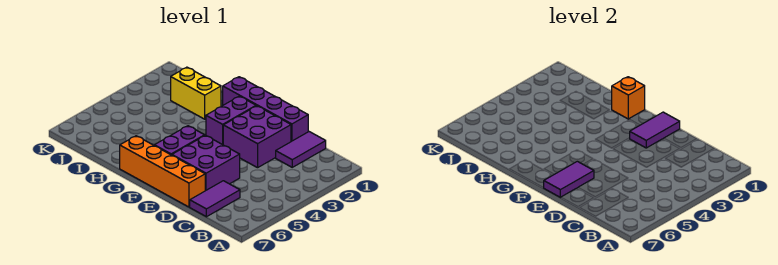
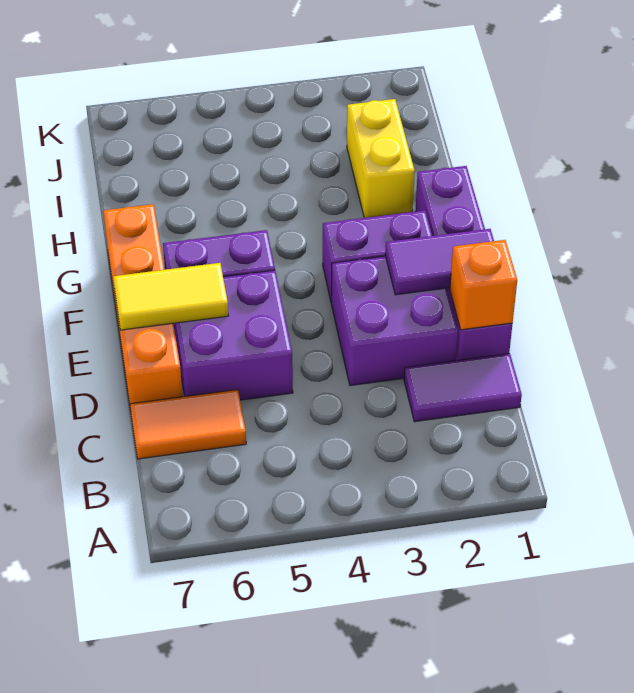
purple 1x2 tile [190,181,240,217] -> orange 1x2 tile [130,390,246,459]
purple 1x2 tile [544,161,594,197] -> yellow 1x2 tile [113,263,228,330]
orange 1x1 brick [612,77,645,119] -> orange 1x1 brick moved to [450,240,517,330]

